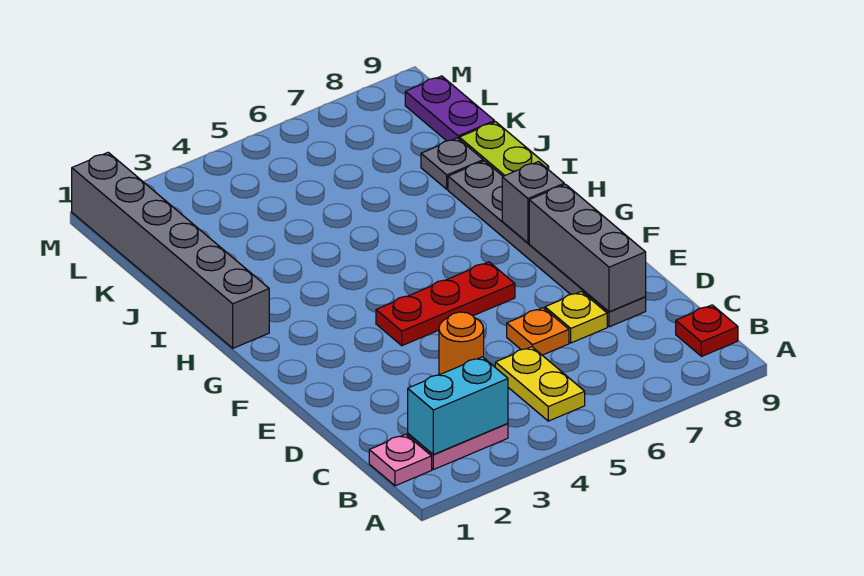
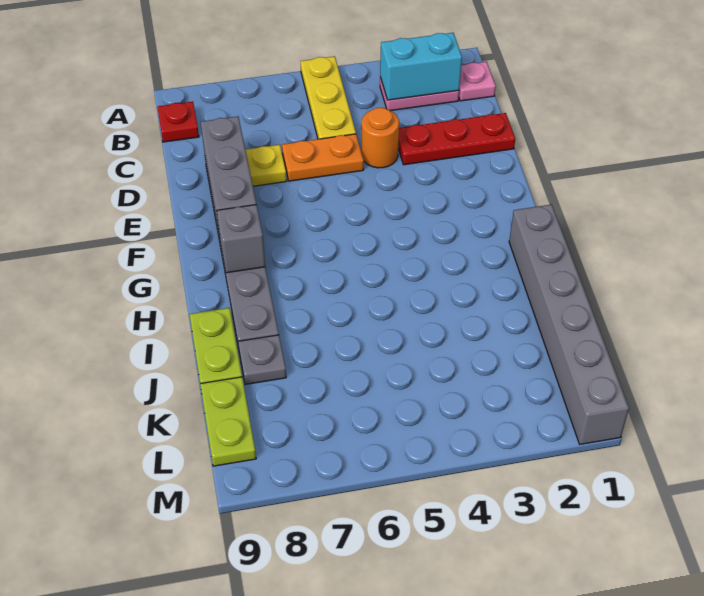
yellow 1x2 plate [495,347,585,421] -> yellow 1x3 plate [301,56,356,139]
orange 1x1 plate [507,308,569,355] -> orange 1x2 plate [282,134,364,181]
red 1x3 plate [376,262,515,346] -> red 1x3 plate moved to [398,113,515,165]
purple 1x2 plate [405,76,495,141] -> lime 1x2 plate [200,377,256,466]

